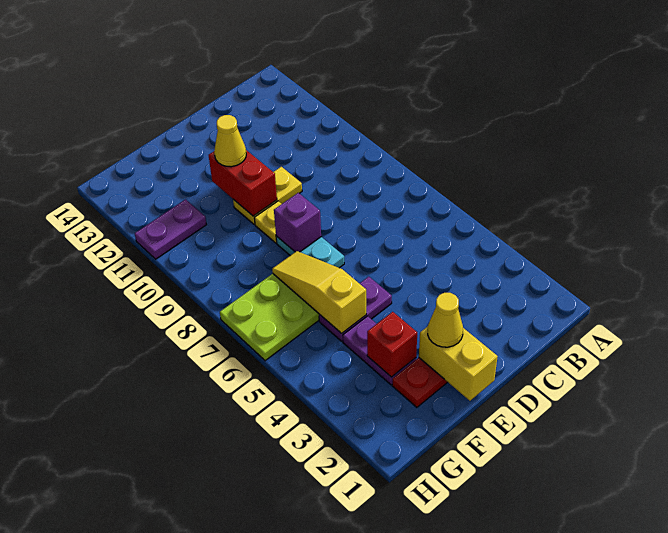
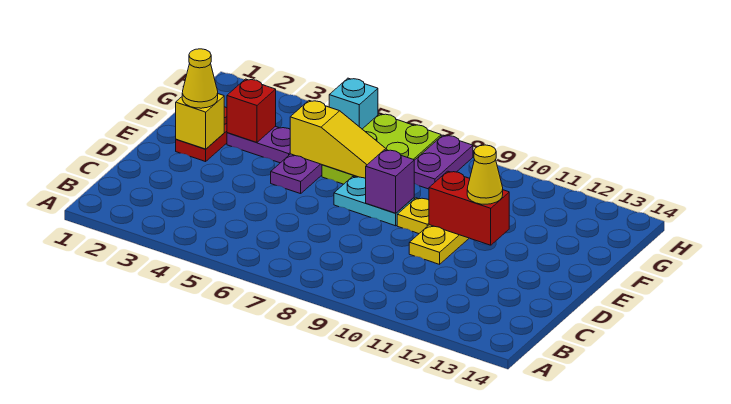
yellow 1x2 brick [419,326,498,401] -> yellow 1x1 brick [176,94,224,149]
purple 1x2 plate [135,199,207,259] -> purple 1x2 plate moved to [414,135,473,189]
none -> cyan 1x1 brick [329,78,378,129]

